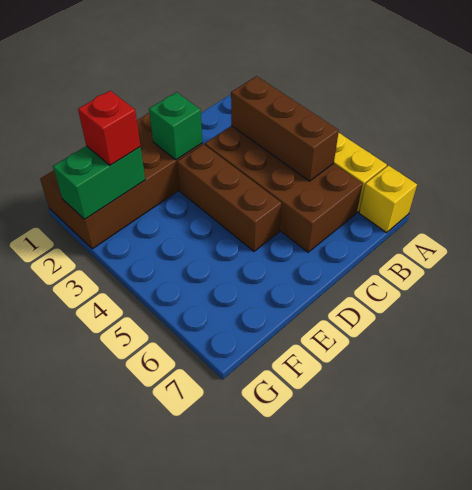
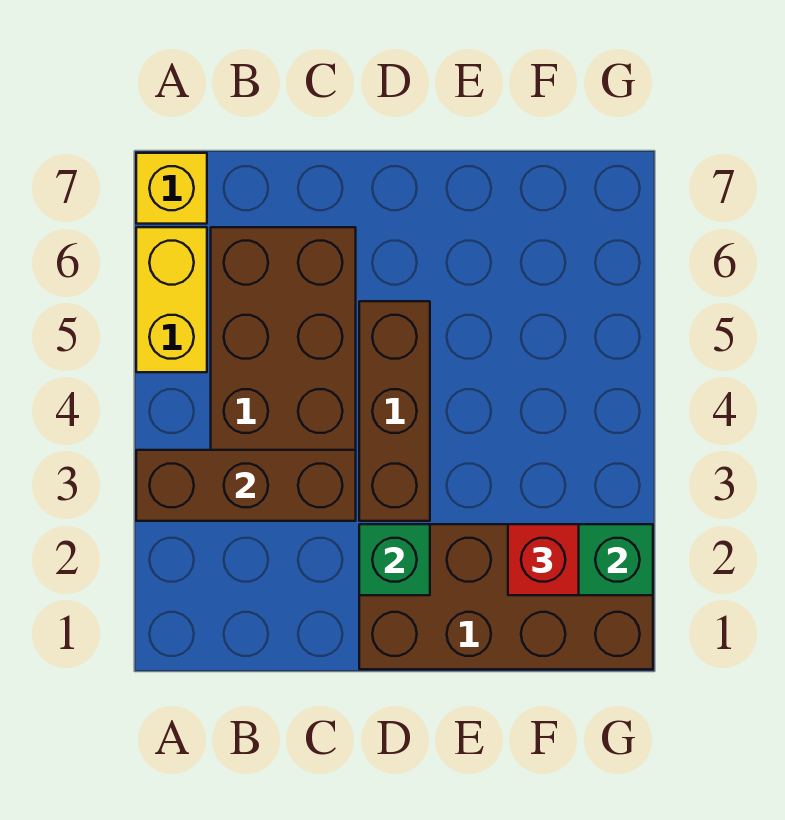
brown 1x3 brick [231,76,339,181] -> brown 1x3 brick turned to [136,450,356,521]

